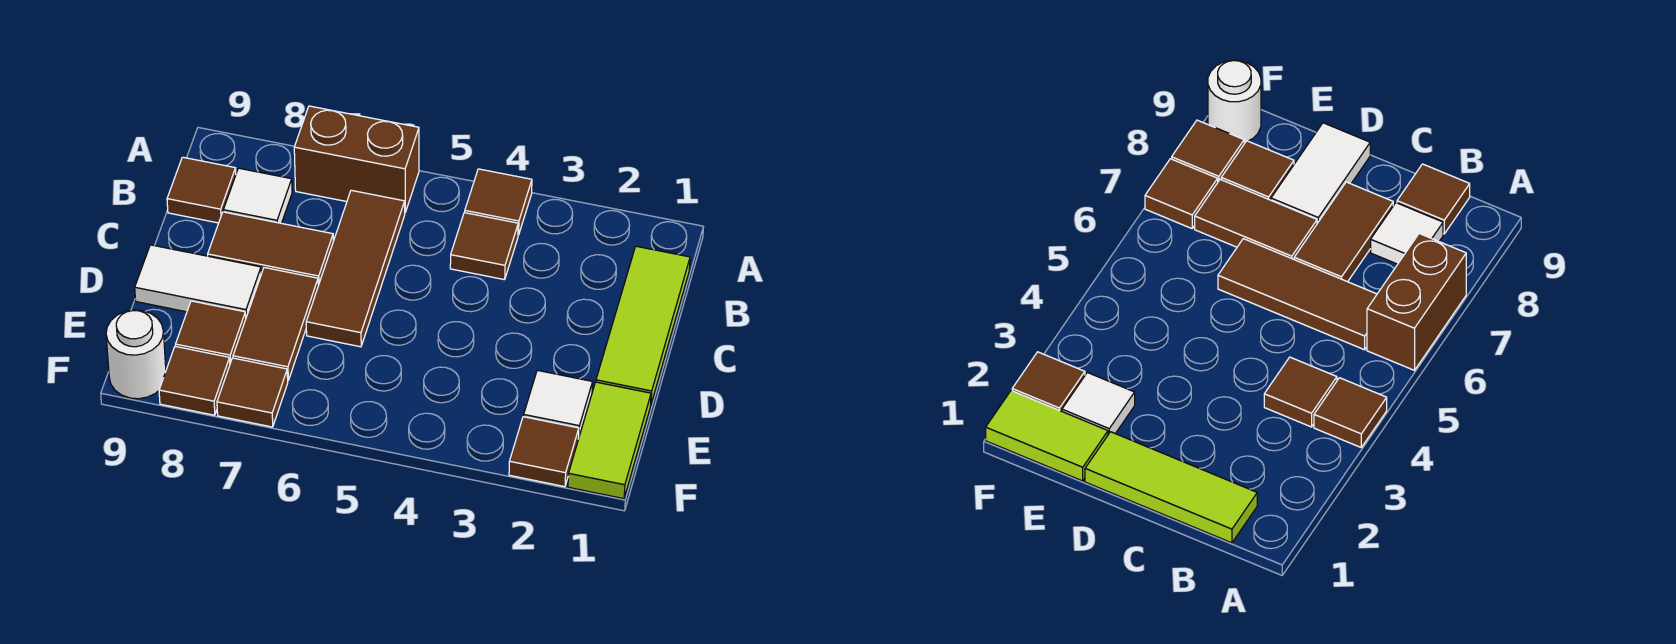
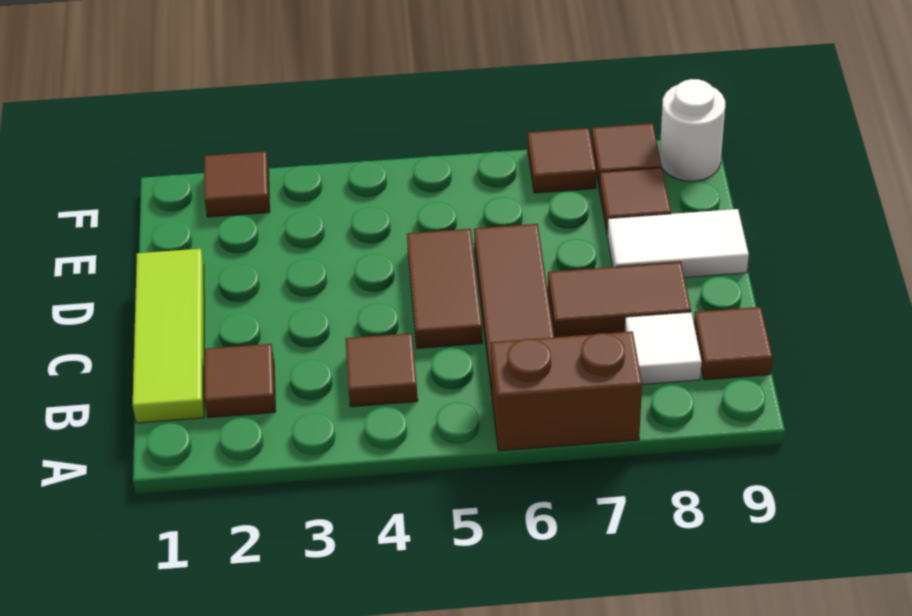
brown 1x1 tile [465,169,532,235] -> brown 1x1 tile moved to [205,344,276,418]
brown 1x2 tile [233,268,318,380] -> brown 1x2 tile moved to [407,229,482,348]
lime 1x2 tile [568,382,651,499] -> none
white 1x1 tile [524,370,593,439] -> none

